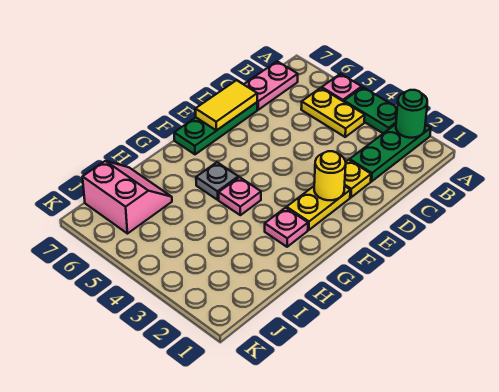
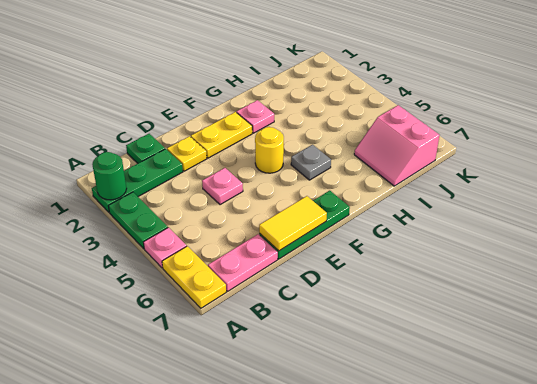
yellow 1x2 plate [301,88,365,137] -> yellow 1x2 plate moved to [162,246,226,308]
none -> green 1x1 plate [126,134,165,163]
yellow 1x1 round brick [314,151,346,200] -> yellow 1x1 round brick moved to [255,127,284,173]
pink 1x1 plate [219,177,261,215] -> pink 1x1 plate moved to [202,168,243,205]

